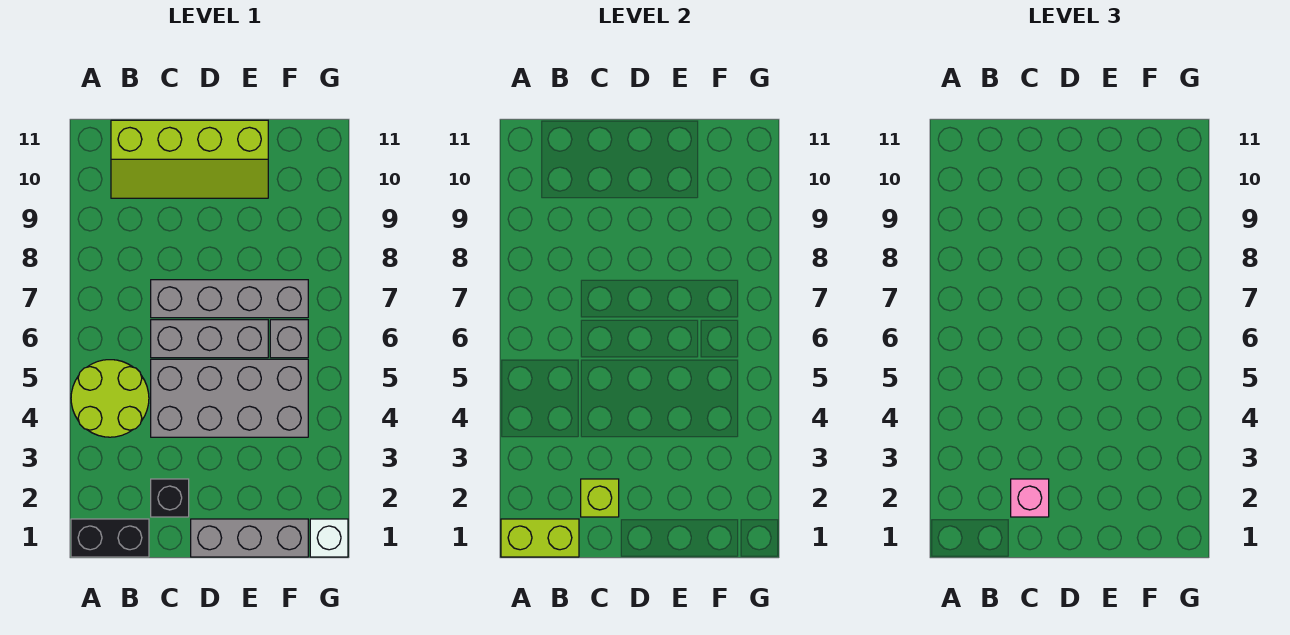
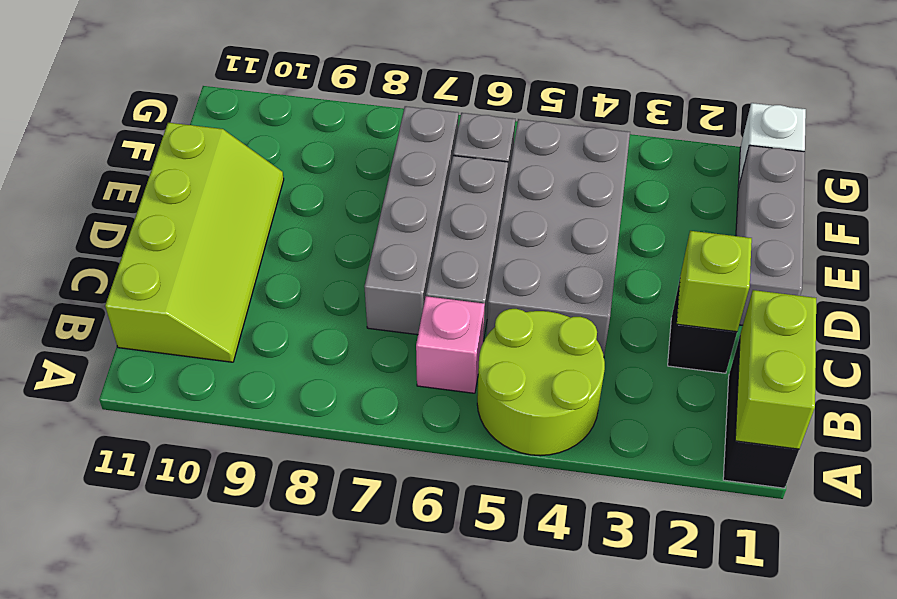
pink 1x1 brick [1011,479,1049,517] -> pink 1x1 brick moved to [416,296,485,393]

